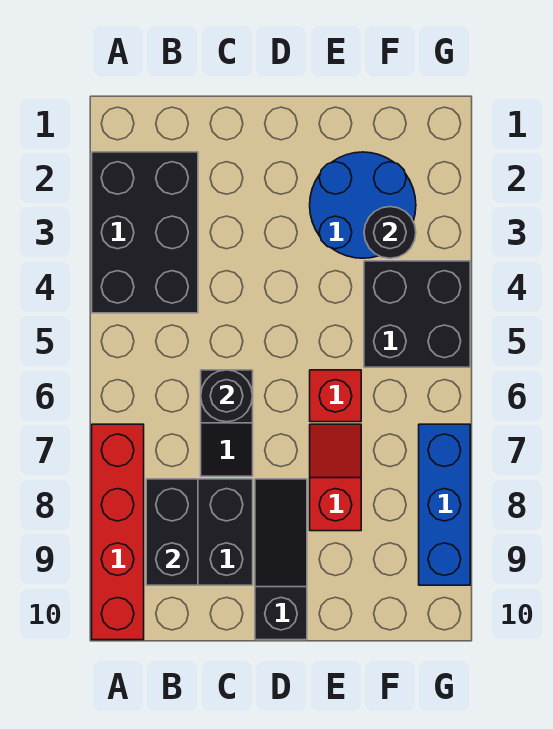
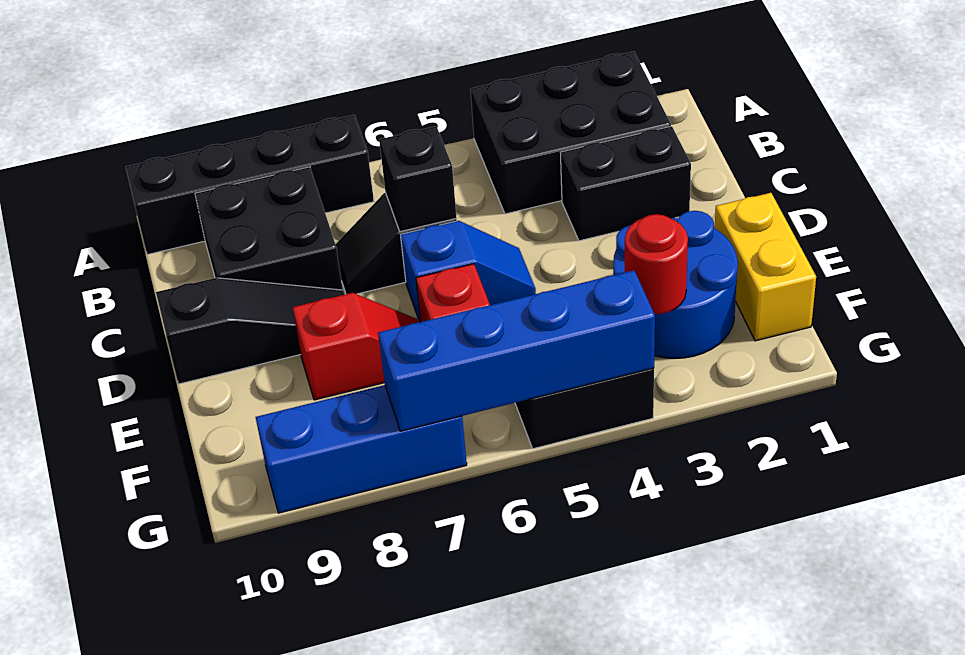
red 1x4 brick [92,424,144,640] -> black 1x4 brick [126,115,374,255]
black 1x2 brick [146,479,198,585] -> black 1x2 brick moved to [560,126,691,241]
black 1x1 round brick [201,370,253,422] -> black 1x1 brick [379,126,457,232]
none -> blue 1x2 slope [401,221,536,322]
none -> yellow 1x2 brick [715,193,816,341]
black 1x1 round brick [364,207,416,258] -> red 1x1 round brick [625,214,688,314]
none -> blue 1x4 brick [378,270,655,431]

